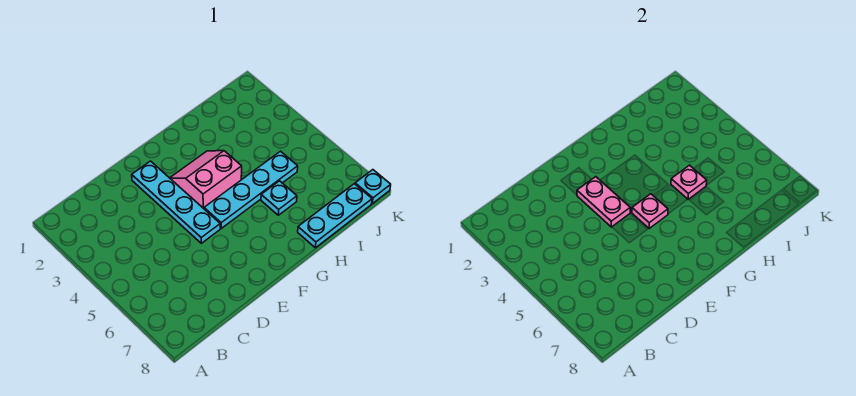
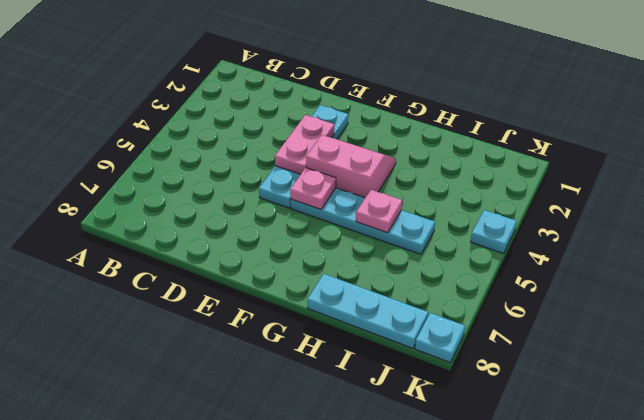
cyan 1x1 plate [261,181,297,215] -> cyan 1x1 plate moved to [471,210,517,253]

